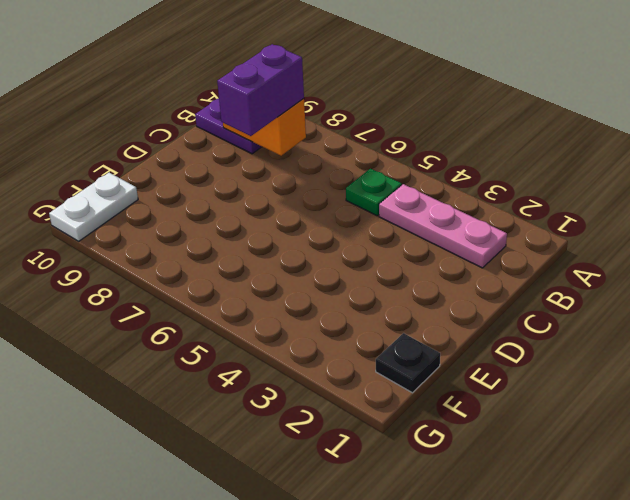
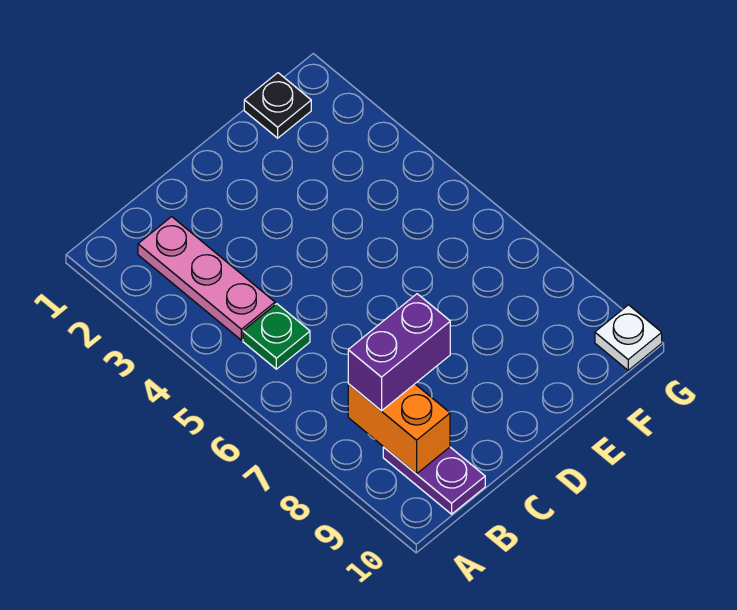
white 1x2 plate [49,173,138,241] -> white 1x1 plate [595,305,662,370]

